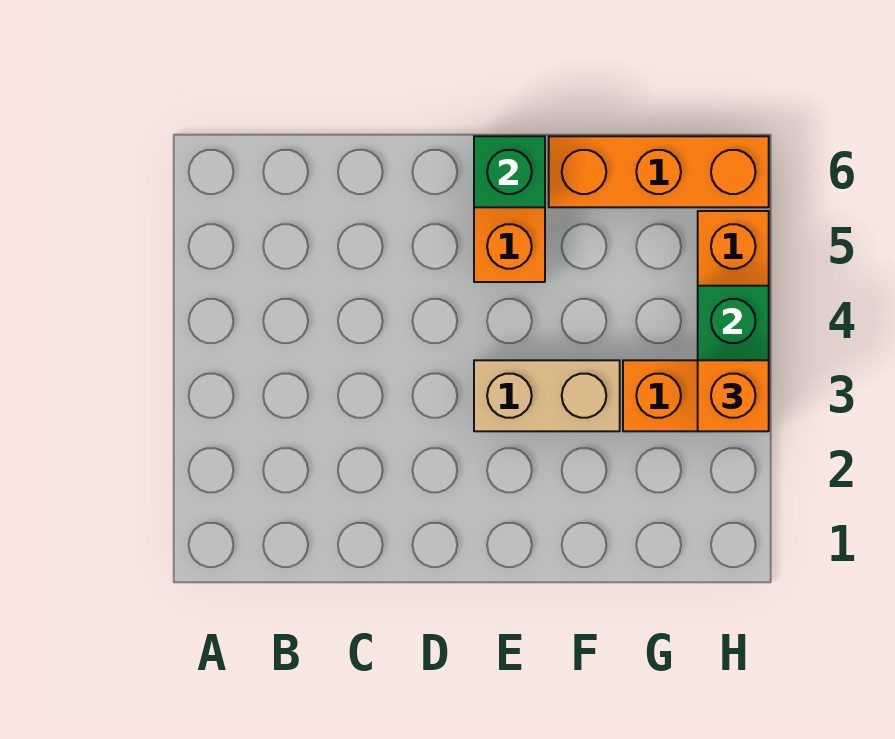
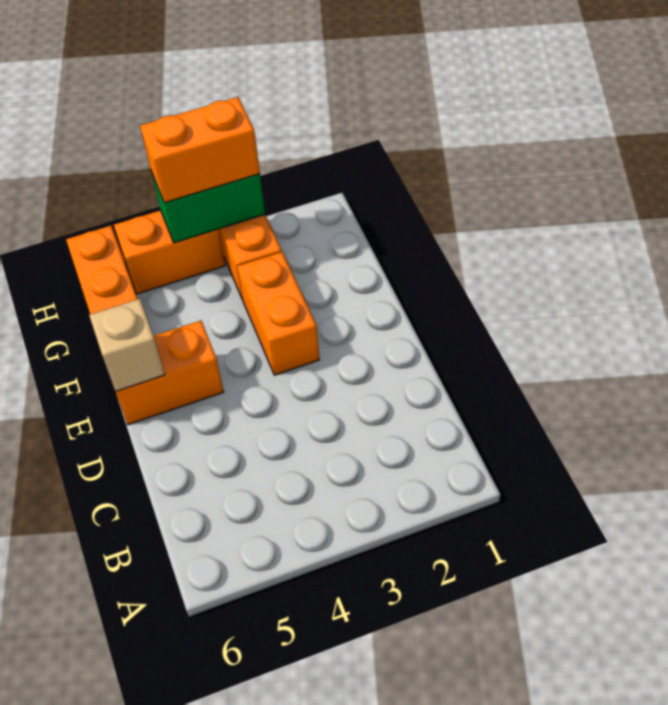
tan 1x2 brick [474,360,620,431] -> orange 1x2 brick [237,252,319,375]
green 1x1 brick [474,136,545,207] -> tan 1x1 brick [89,299,165,392]
orange 1x1 brick [698,360,769,431] -> orange 1x2 brick [140,97,260,203]

